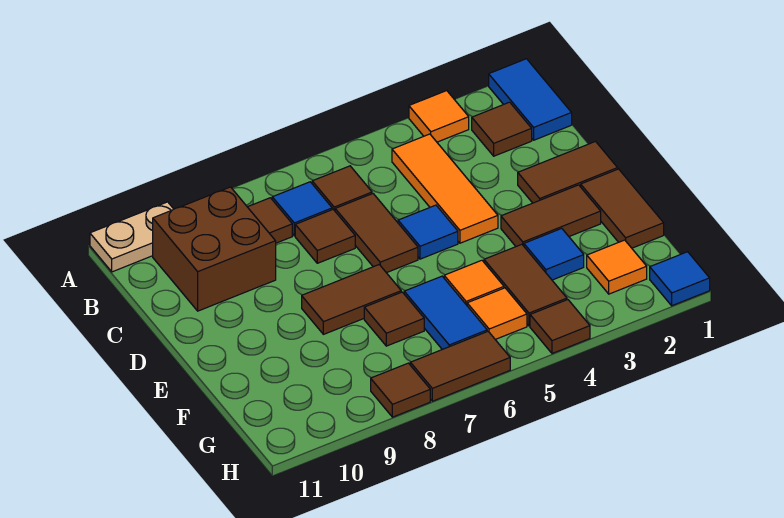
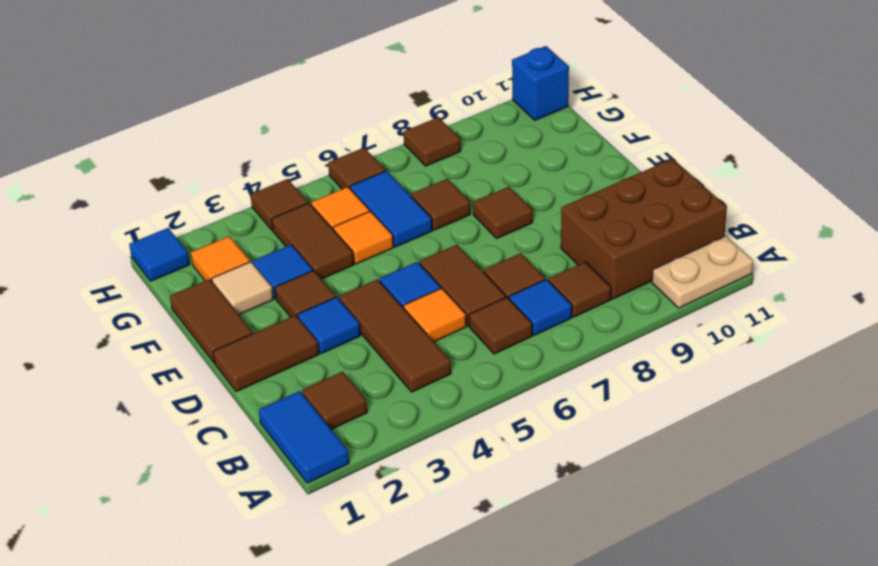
orange 1x1 tile [409,91,469,142] -> orange 1x1 tile moved to [404,288,466,342]
orange 1x3 tile [392,134,498,243] -> brown 1x3 tile [339,279,451,392]
brown 2x2 brick [153,187,276,311] -> brown 2x3 brick [561,159,727,299]
none -> blue 1x1 tile [298,297,360,354]
brown 1x2 tile [501,185,601,246] -> brown 1x1 tile [275,270,336,317]
brown 1x2 tile [302,265,401,334] -> brown 1x1 tile [473,187,533,238]
none -> tan 1x1 tile [212,262,273,315]
brown 1x2 tile [410,331,510,401] -> brown 1x1 tile [328,148,385,189]
none -> blue 1x1 brick [512,46,569,120]

